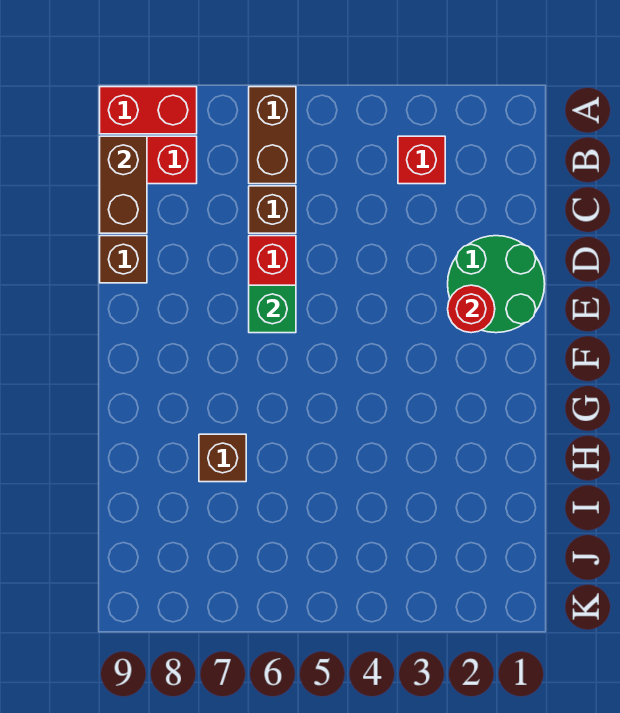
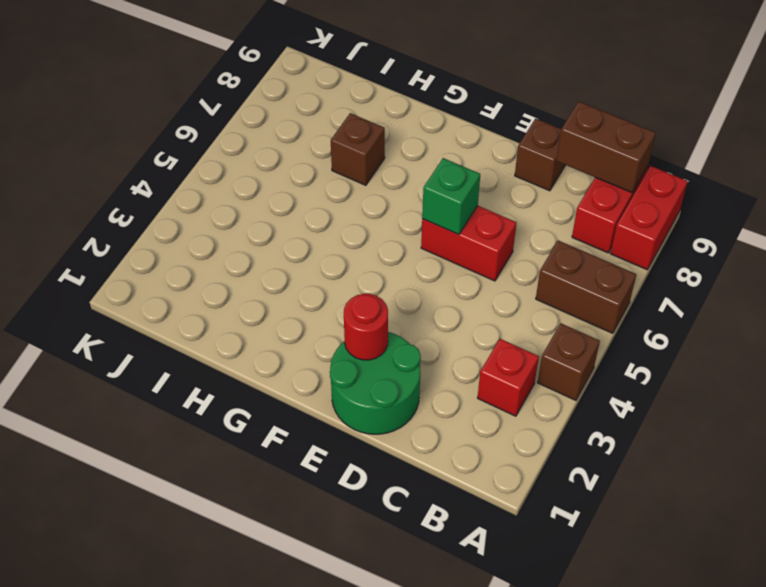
brown 1x1 brick [249,186,296,233] -> brown 1x1 brick moved to [537,323,600,400]

